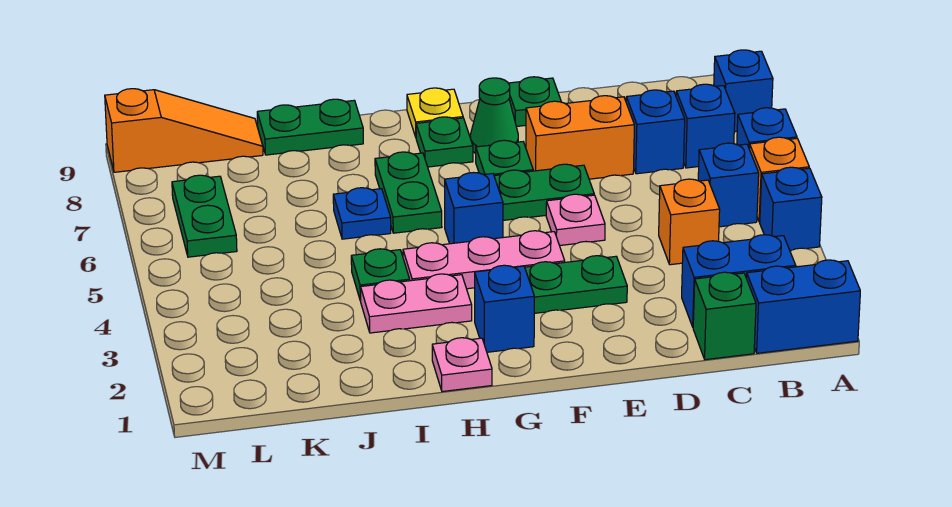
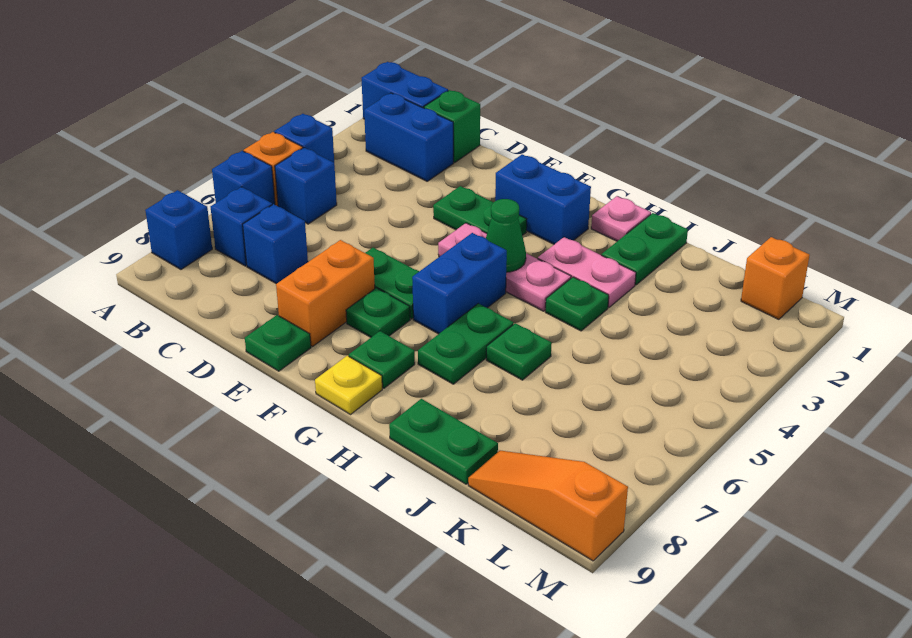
orange 1x1 brick [659,179,720,265] -> orange 1x1 brick moved to [741,237,810,319]
orange 1x2 brick [526,96,634,179] -> orange 1x2 brick turned to [276,240,375,347]
pink 1x1 plate [546,194,605,246] -> none
green 1x1 cone [470,78,518,153] -> green 1x1 cone moved to [486,199,526,272]
blue 1x1 brick [475,265,534,352] -> blue 1x2 brick [495,154,591,244]
blue 1x1 brick [445,173,503,244] -> blue 1x2 brick [412,233,507,334]
blue 1x1 plate [333,188,391,239] -> green 1x1 plate [486,323,552,380]
green 1x2 plate [172,175,237,257] -> green 1x2 plate moved to [602,213,688,285]

